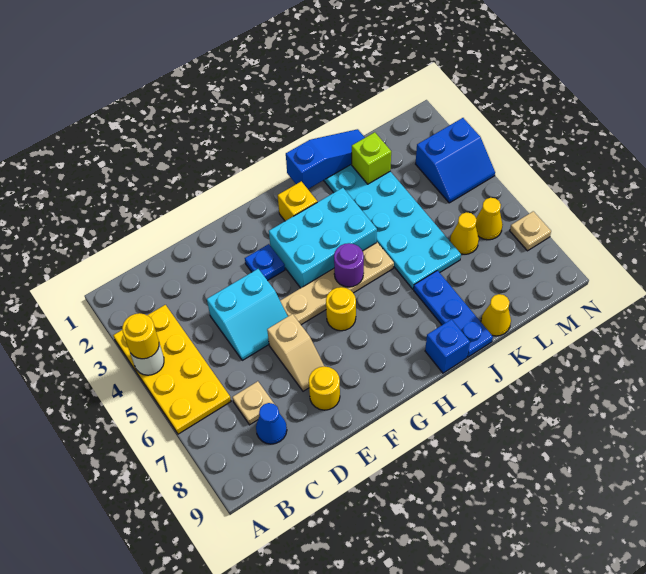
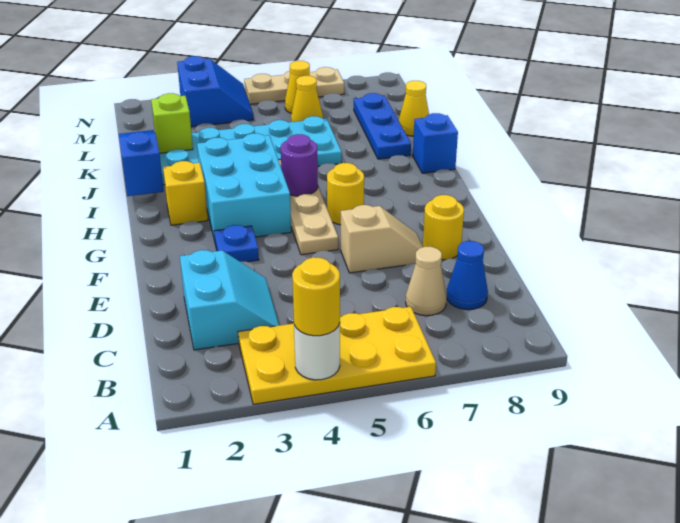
tan 1x1 plate [233,381,274,425] -> tan 1x1 cone [406,247,447,316]
cyan 2x2 slope [207,269,288,360] -> cyan 2x2 slope moved to [180,250,279,350]
blue 1x3 plate [414,271,493,357] -> blue 1x3 plate turned to [354,93,411,159]
tan 1x1 plate [510,211,551,251] -> tan 1x3 plate [244,67,344,104]

